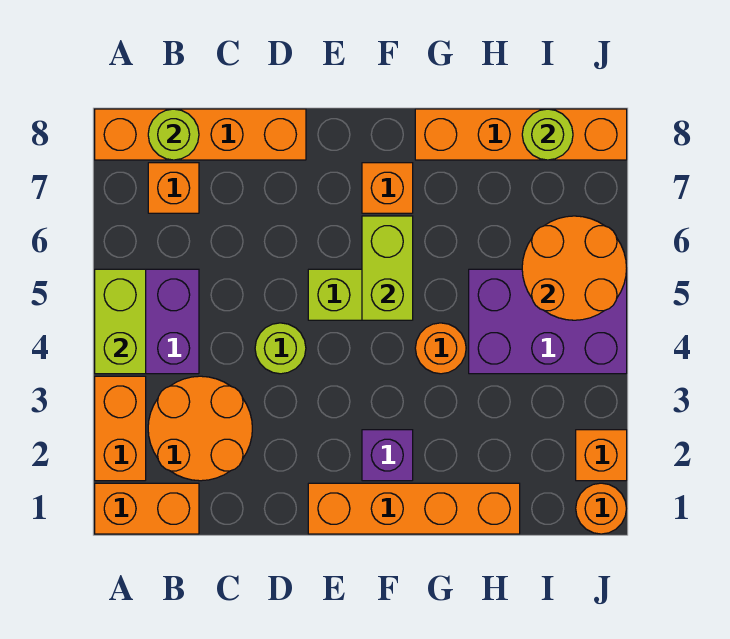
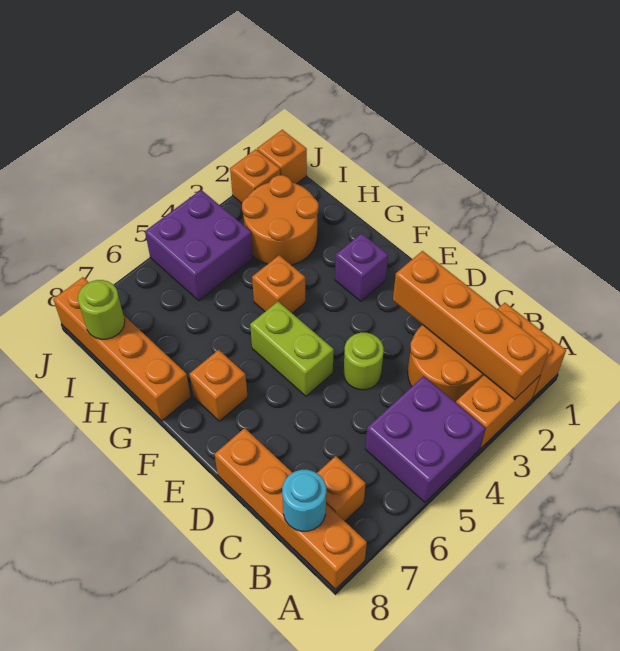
lime 1x2 brick [95,269,146,374] -> none
lime 1x1 round brick [148,109,199,160] -> cyan 1x1 round brick [282,470,326,531]
orange 1x4 brick [308,483,520,534] -> orange 1x4 brick moved to [393,251,549,400]
lime 1x2 brick [362,216,413,320] -> none
orange 1x1 round brick [415,323,466,374] -> orange 1x1 brick [252,255,305,313]
purple 2x3 brick [469,269,627,374] -> purple 2x2 brick [145,190,253,301]
orange 2x2 round brick [522,216,627,320] -> orange 2x2 round brick moved to [242,175,318,265]
orange 1x1 round brick [576,483,627,534] -> orange 1x1 brick [257,130,307,184]

